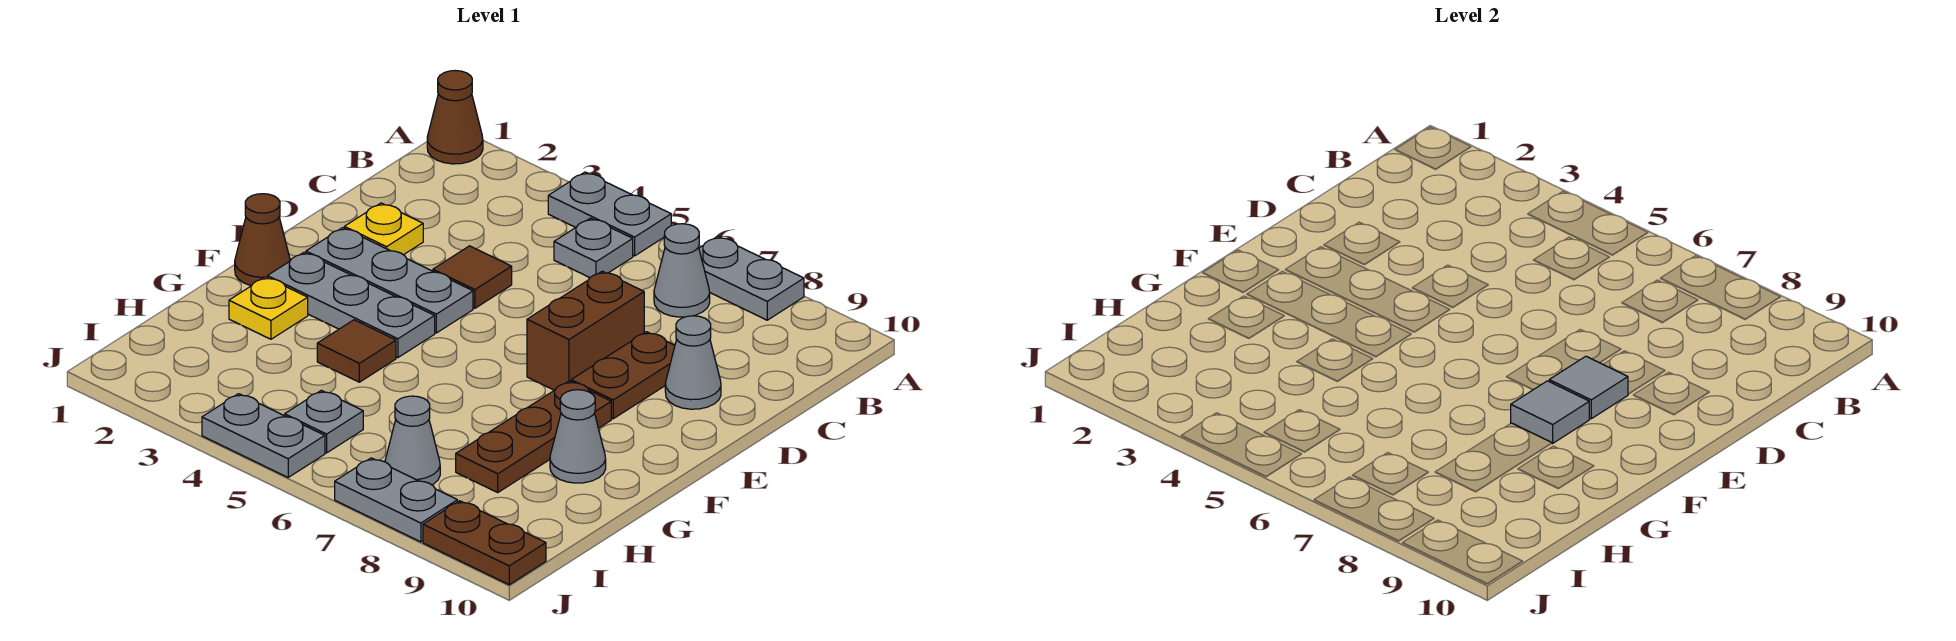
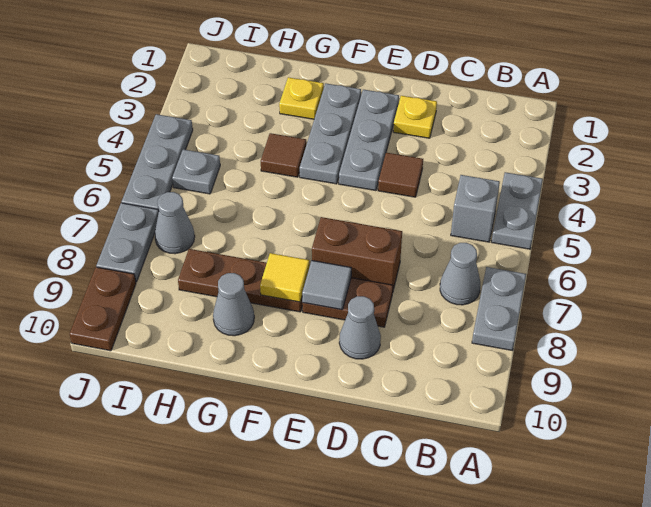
brown 1x1 cone [427,70,483,164] -> none
grey 1x1 plate [554,218,633,278] -> grey 1x1 brick [451,175,500,242]
brown 1x1 cone [235,194,290,286] -> none
grey 1x1 tile [1511,381,1589,443] -> yellow 1x1 tile [260,253,310,302]
grey 1x2 plate [202,394,325,477] -> grey 1x3 plate [122,114,193,210]

